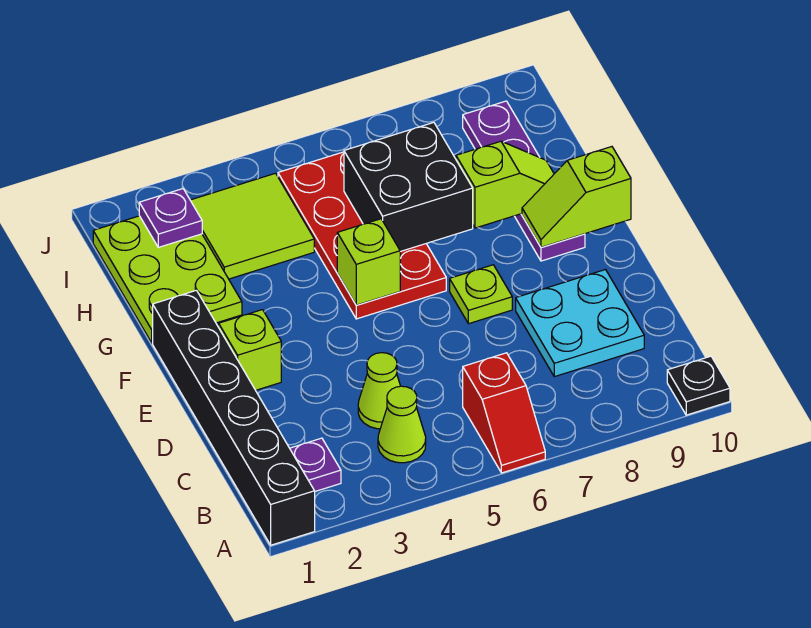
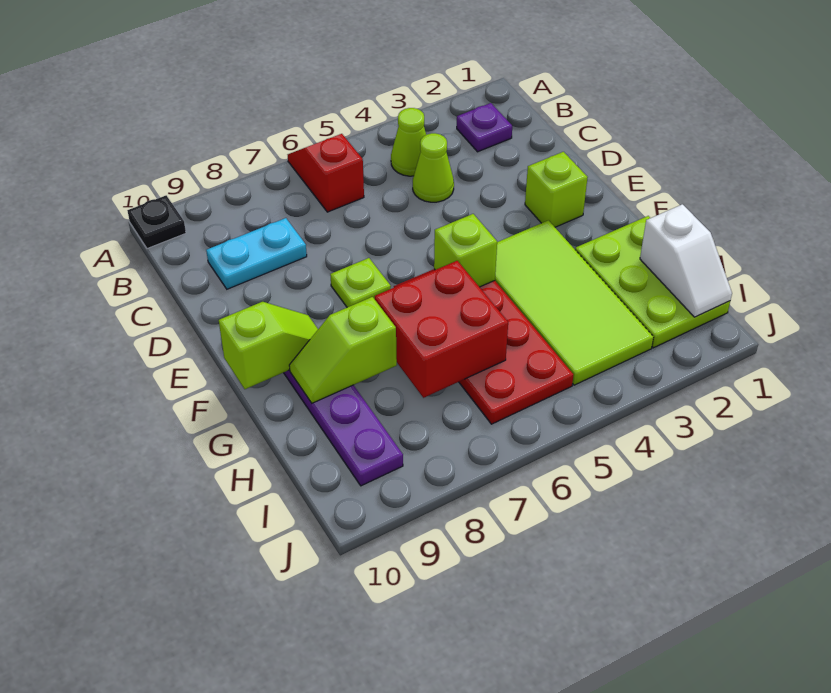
black 1x6 brick [153,290,315,545] -> none
cyan 2x2 plate [516,270,644,377] -> cyan 1x2 plate [206,218,307,289]
black 2x2 brick [344,122,473,252] -> red 2x2 brick [375,261,508,398]
none -> white 1x2 slope [640,204,732,317]
lime 2x2 tile [190,173,314,279] -> lime 2x4 tile [495,220,654,385]
purple 1x1 plate [139,189,202,247] -> none

